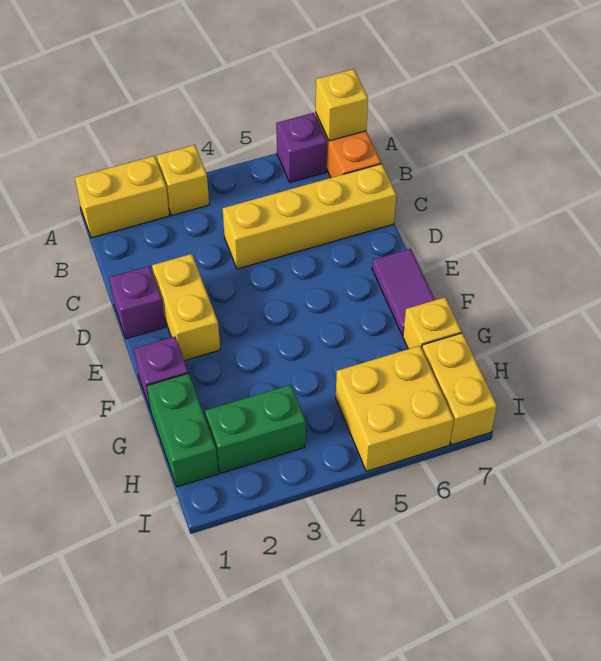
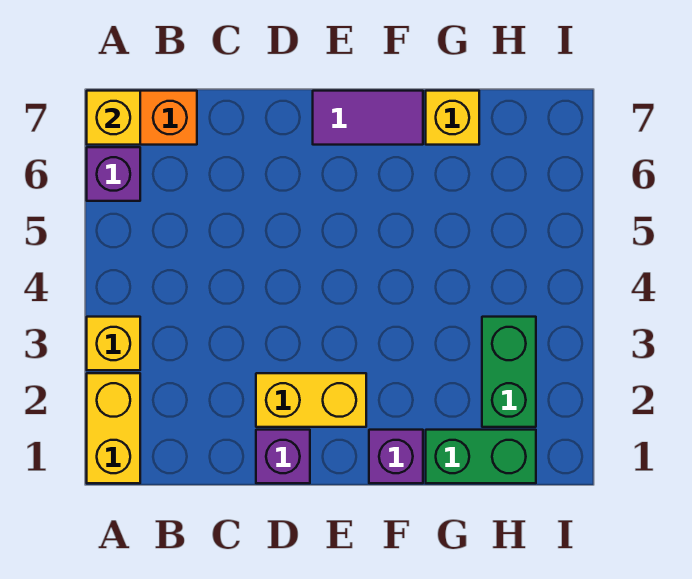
yellow 1x4 brick [223,164,396,269] -> none
yellow 2x2 brick [336,346,454,471] -> none
yellow 1x2 brick [422,333,497,445] -> none

